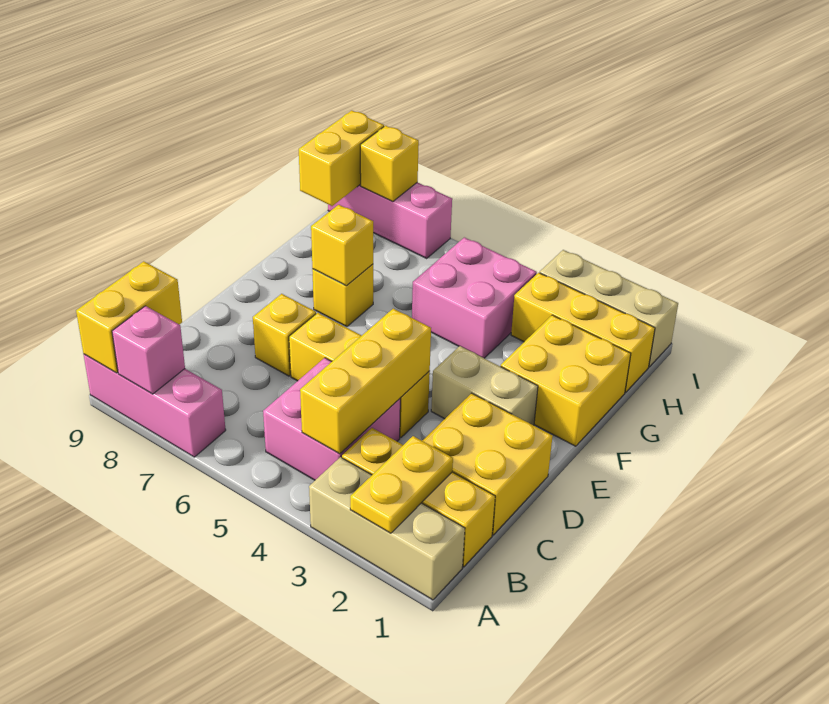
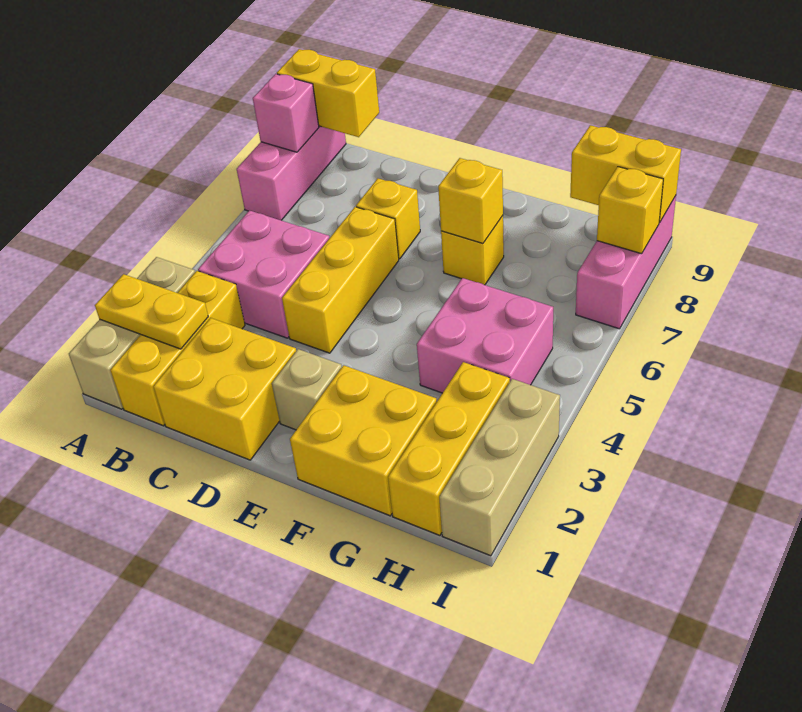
yellow 1x3 brick [300,309,431,454] -> none
tan 1x2 brick [431,346,538,425] -> tan 1x1 brick [272,349,342,430]

